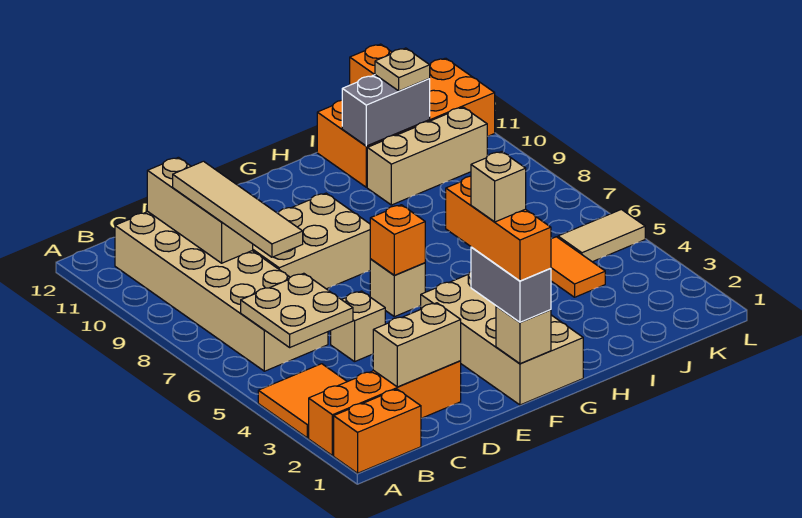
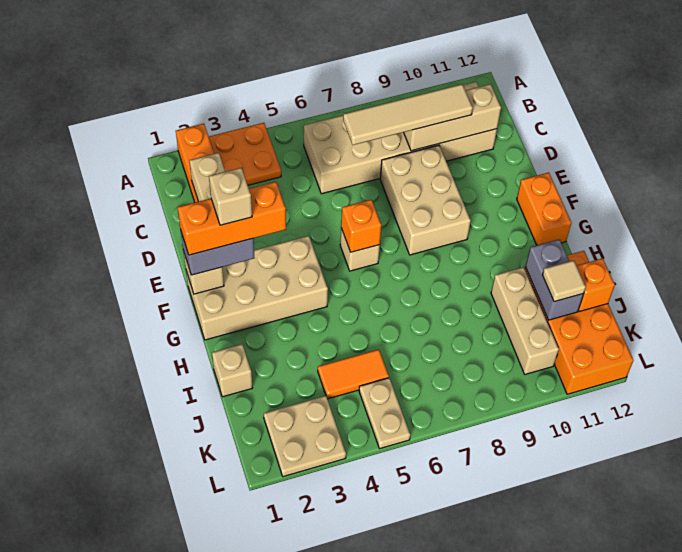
orange 1x2 brick [334,389,421,473] -> orange 1x2 brick moved to [517,172,571,245]
orange 2x2 tile [258,364,347,438] -> orange 2x2 plate [209,123,281,185]
tan 2x2 plate [241,273,353,347] -> tan 2x2 plate moved to [264,396,346,477]
tan 1x1 brick [331,291,385,362] -> tan 1x1 brick moved to [212,344,253,397]
tan 1x1 plate [375,48,430,91] -> tan 1x1 tile [542,260,586,302]
tan 1x2 tile [558,209,645,262] -> tan 1x2 plate [359,378,410,449]

